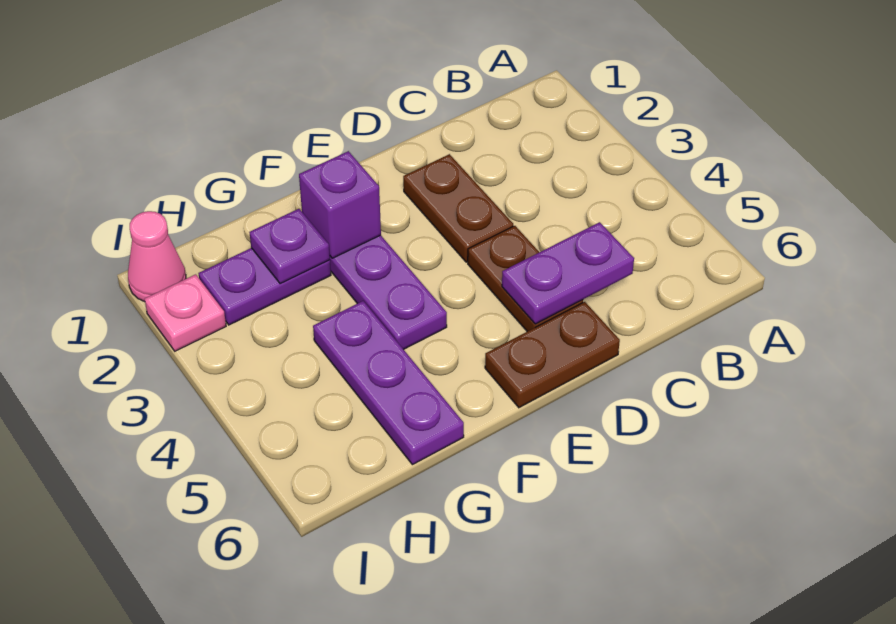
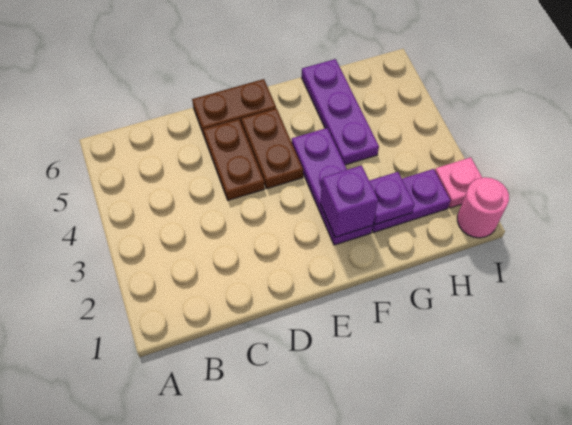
purple 1x2 plate [502,222,634,324] -> none
brown 1x2 plate [403,154,513,262] -> brown 1x2 plate moved to [241,108,303,188]
pink 1x1 cone [128,211,186,302] -> pink 1x1 round brick [457,177,509,238]

